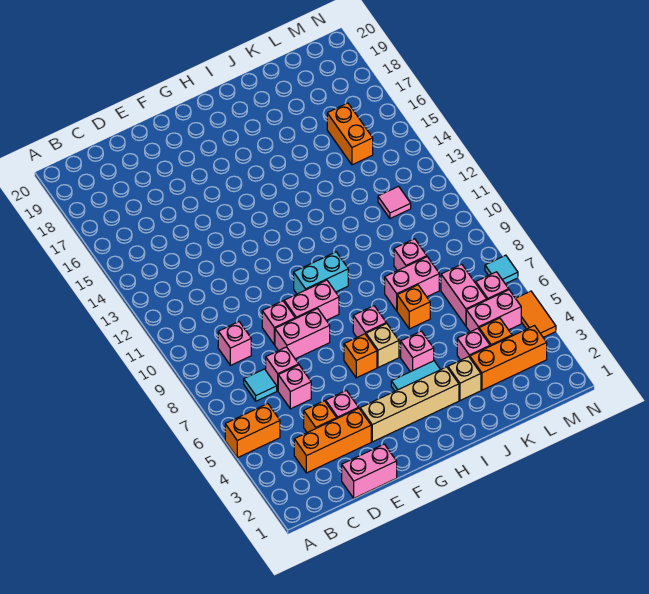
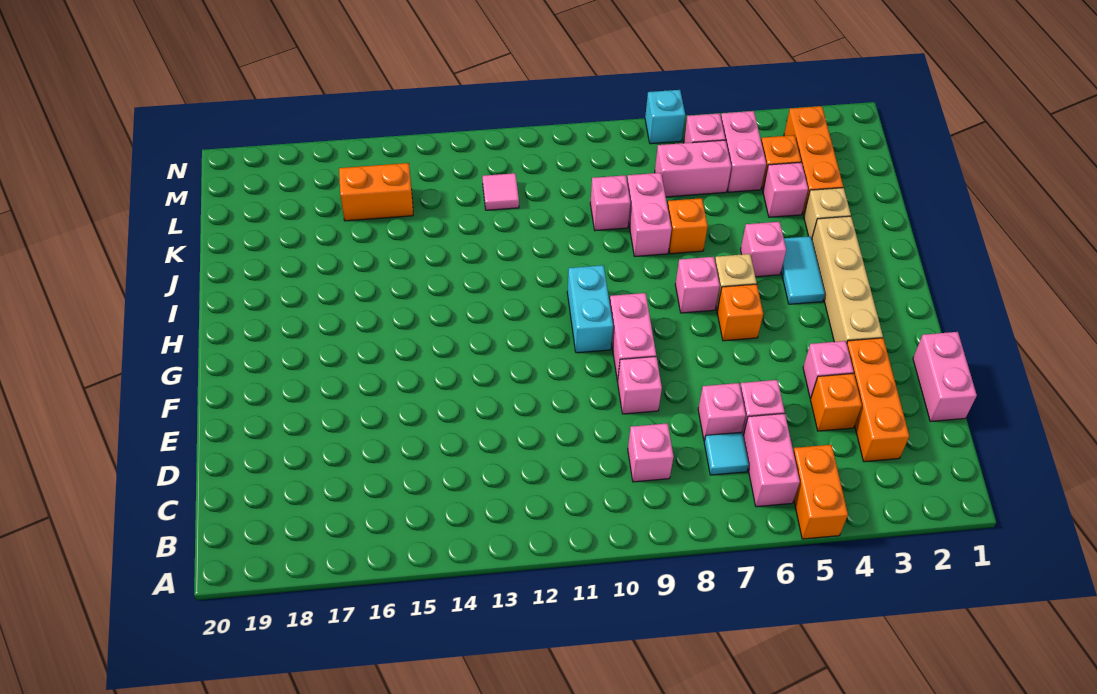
pink 1x2 brick [275,308,330,359] -> pink 1x2 brick moved to [743,413,800,507]
orange 1x2 tile [516,291,556,337] -> none
cyan 1x1 tile [485,255,518,284] -> cyan 1x1 brick [645,90,685,144]

